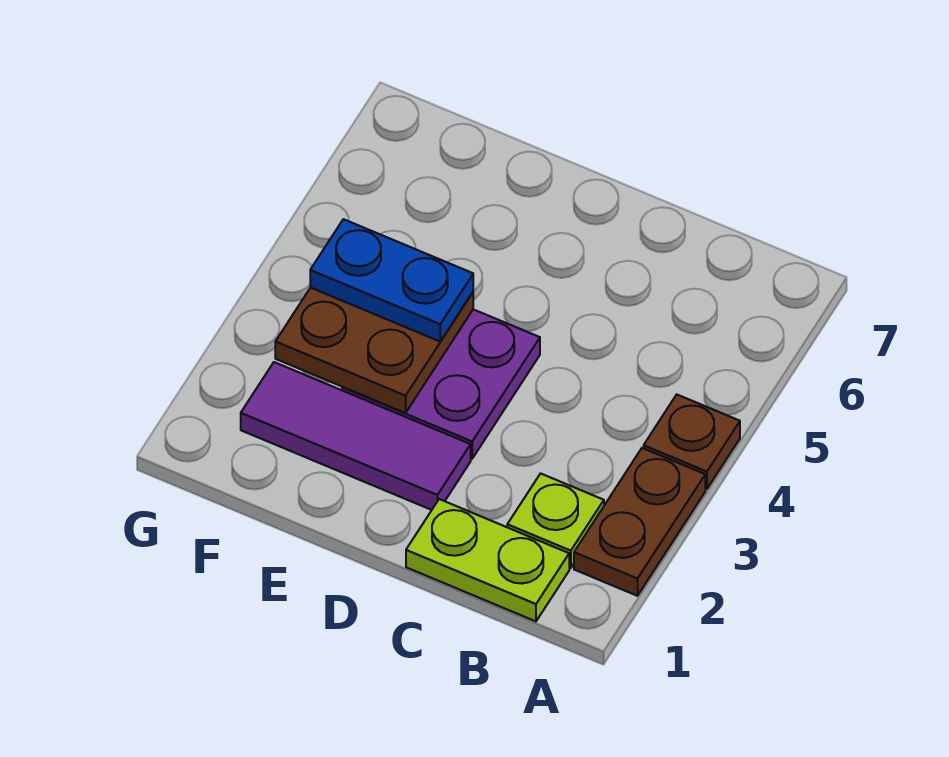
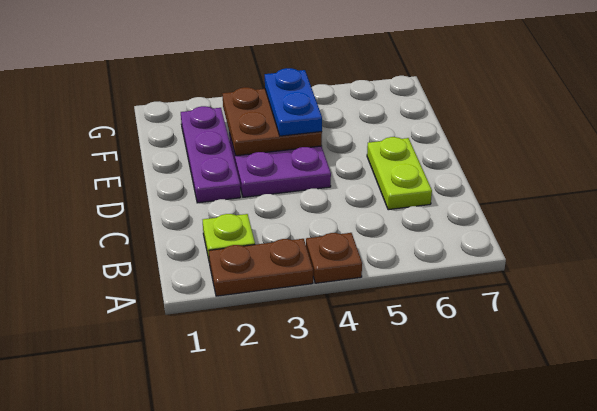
lime 1x2 plate [406,499,569,621] -> lime 1x2 plate moved to [367,137,432,210]
purple 1x3 tile [241,362,471,510] -> purple 1x3 plate [181,106,241,203]

